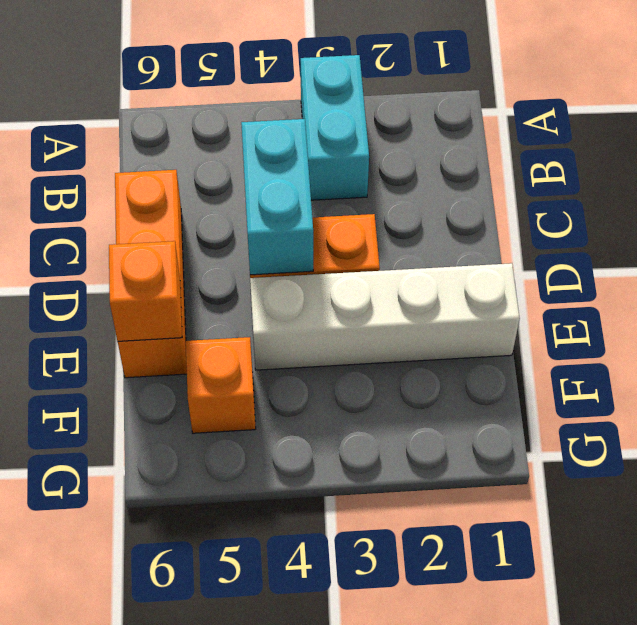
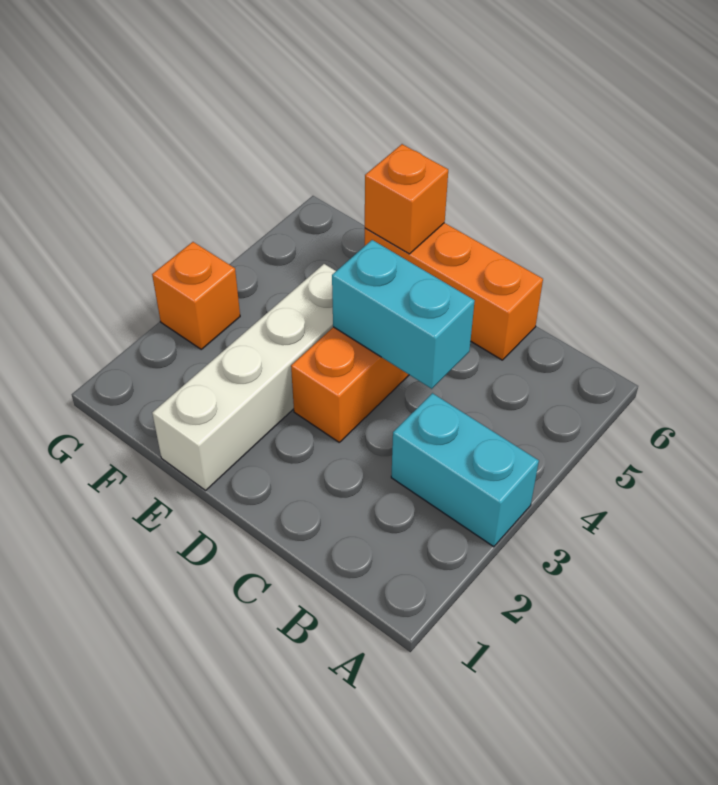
orange 1x1 brick [186,337,256,433] -> orange 1x1 brick moved to [152,242,240,349]

